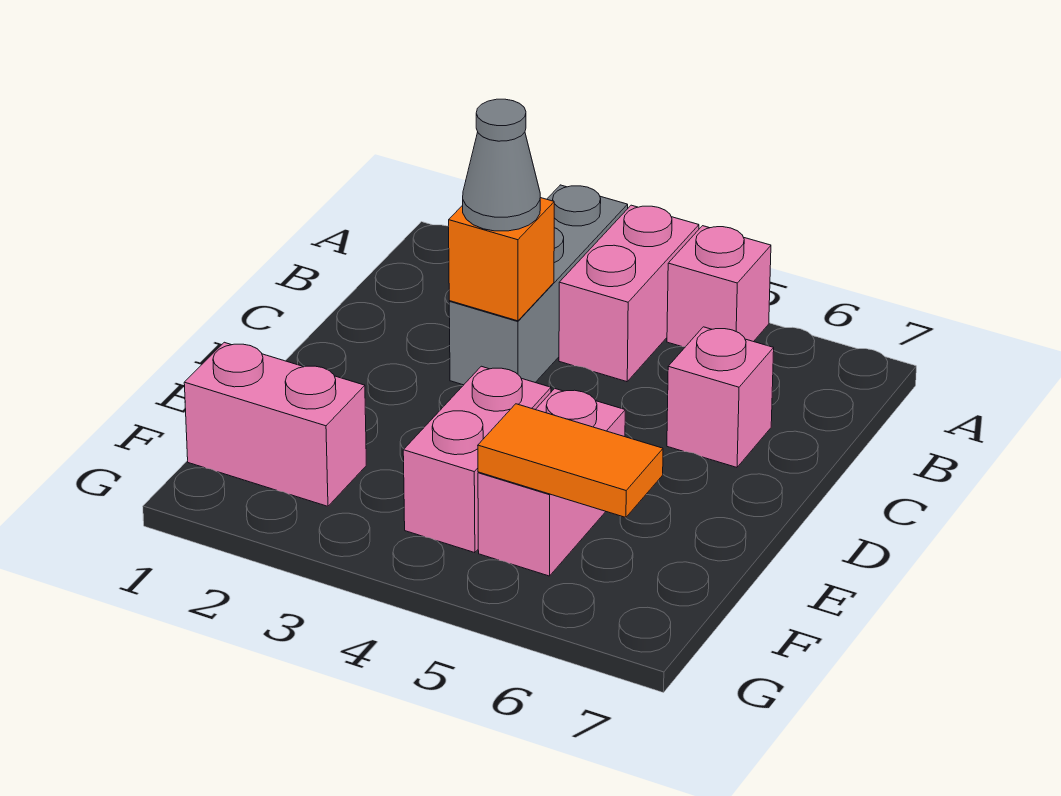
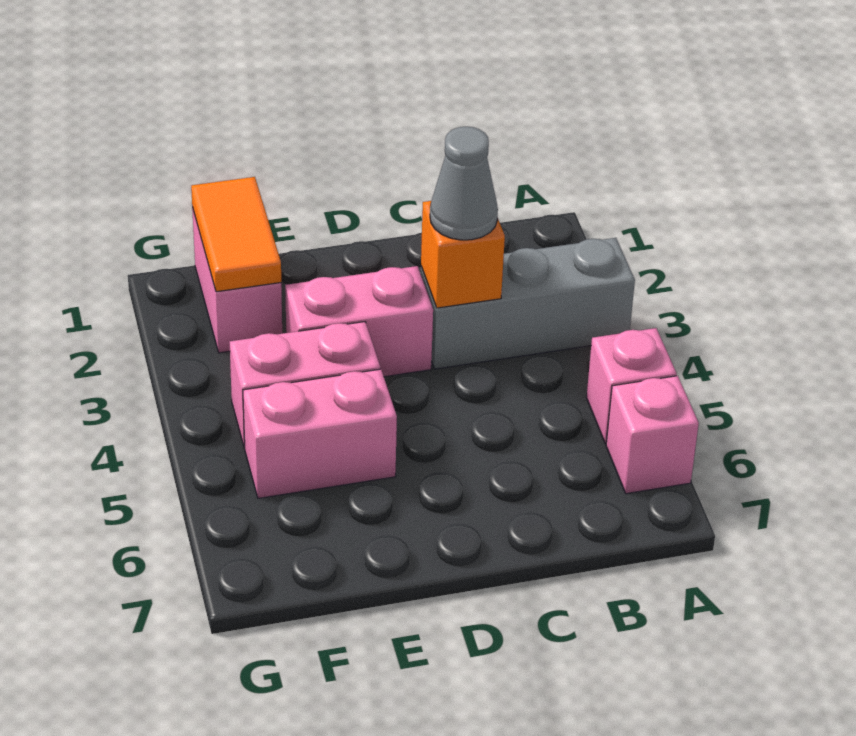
pink 1x2 brick [559,205,699,382] -> pink 1x2 brick moved to [285,266,433,377]
pink 1x1 brick [667,327,774,467] -> pink 1x1 brick moved to [606,376,699,494]
orange 1x2 tile [478,404,663,518] -> orange 1x2 tile moved to [191,177,281,292]

